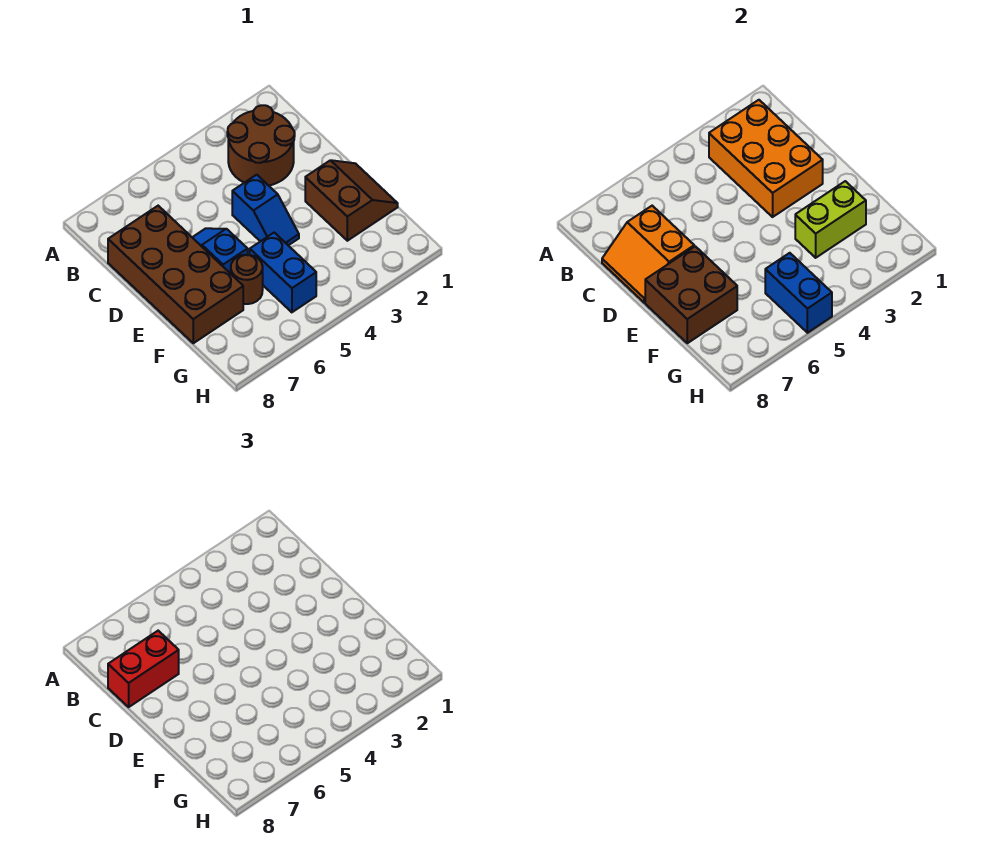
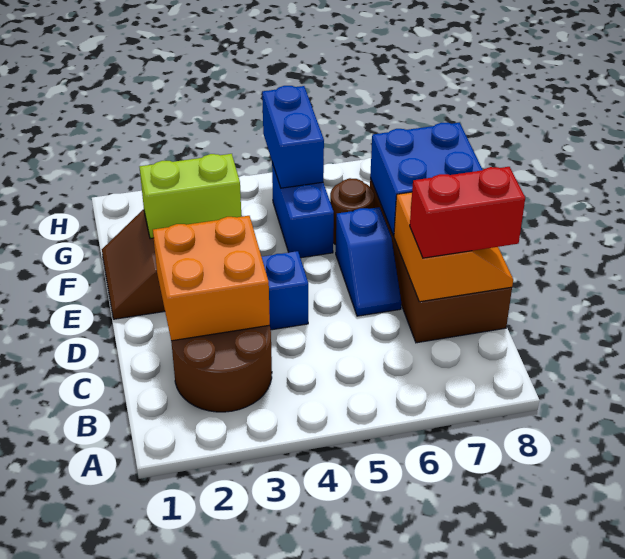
orange 2x3 brick [709,100,823,217] -> orange 2x2 brick [153,216,270,341]
brown 2x2 brick [645,246,737,343] -> blue 2x2 brick [370,123,483,236]

